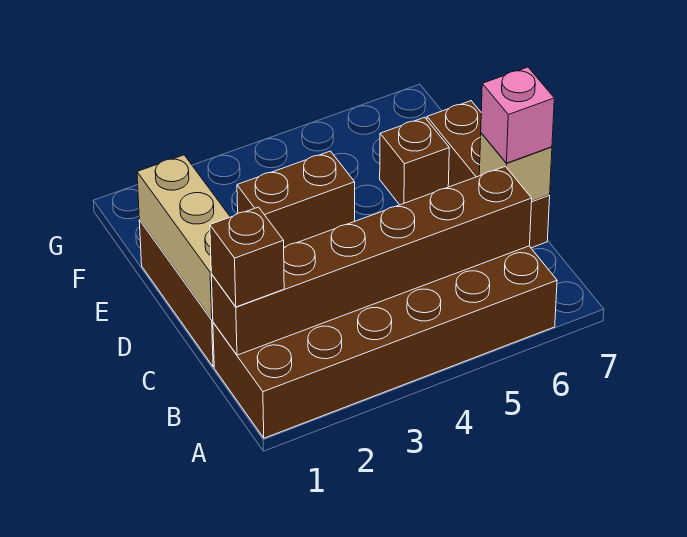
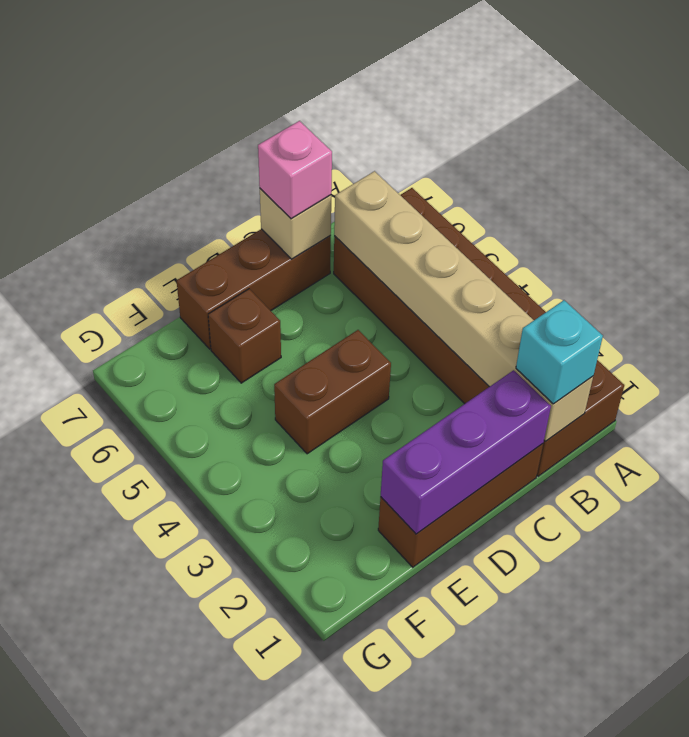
brown 1x6 brick [211,166,532,355] -> tan 1x6 brick [334,171,593,442]
brown 1x1 brick [210,207,284,307] -> cyan 1x1 brick [516,300,603,404]
tan 1x3 brick [137,155,230,320] -> purple 1x3 brick [381,370,551,534]
brown 1x2 brick [237,151,355,247] -> brown 1x2 brick turned to [274,330,391,454]

